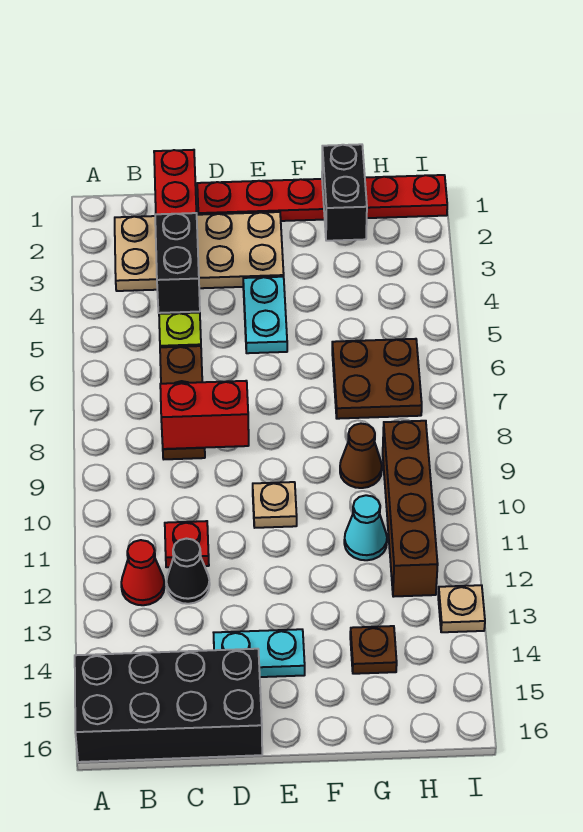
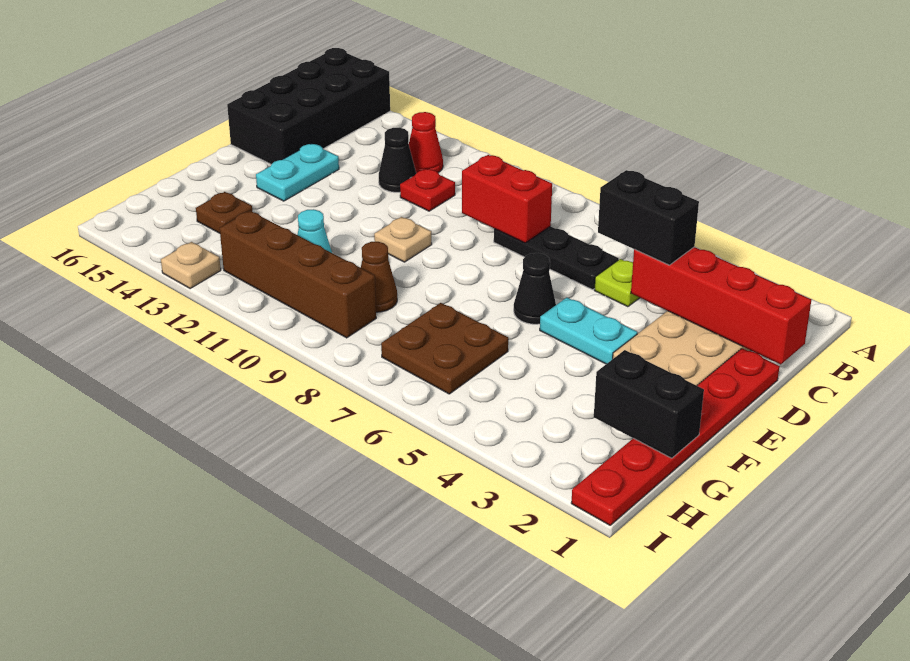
brown 1x3 plate [160,346,205,459] -> black 1x3 plate [494,226,619,290]
red 1x2 brick [160,381,249,449] -> red 1x2 brick turned to [462,155,552,243]
none -> black 1x1 cone [514,253,556,324]

